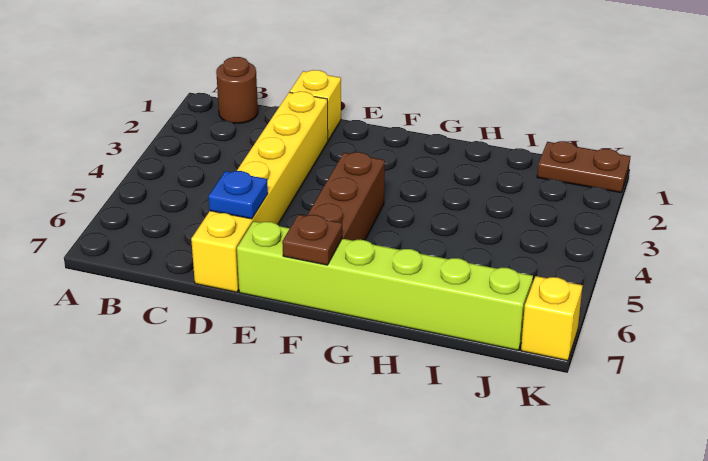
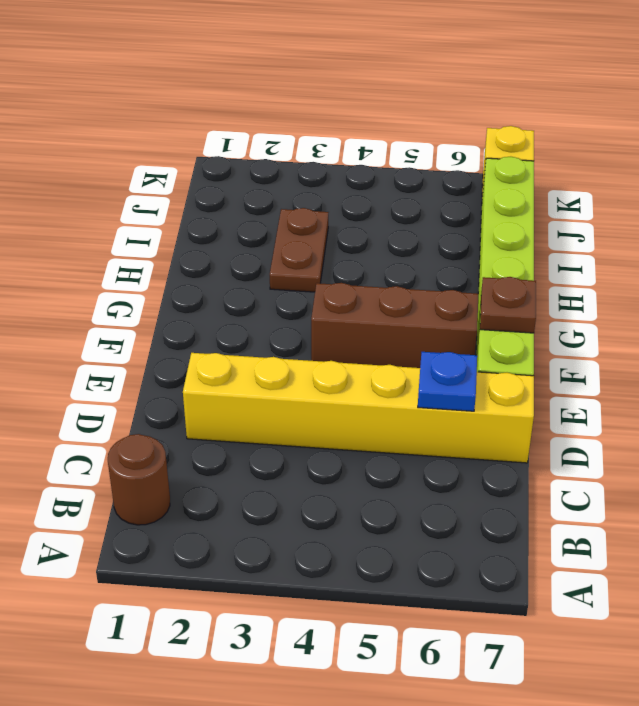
yellow 1x1 brick [290,70,341,140] -> none
brown 1x2 plate [537,141,631,193] -> brown 1x2 plate moved to [270,208,328,292]

